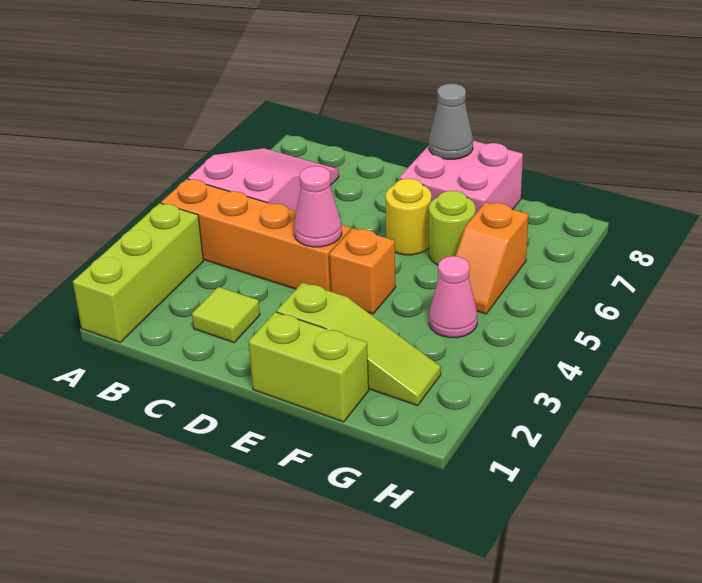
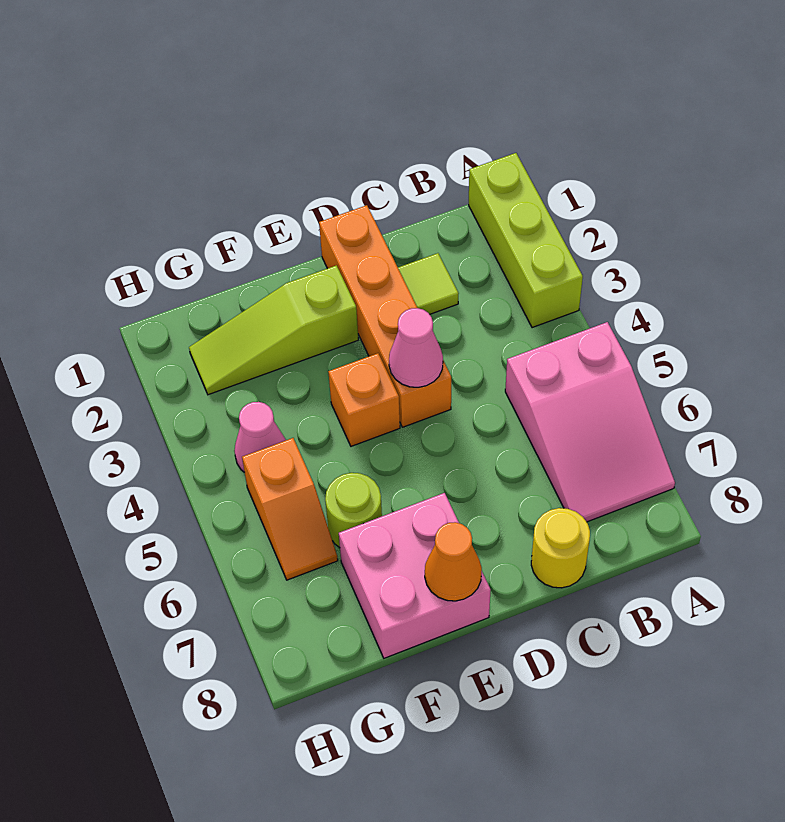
orange 1x4 brick [161,179,351,292] -> orange 1x4 brick turned to [319,205,451,427]
lime 1x2 brick [248,312,369,422] -> none
yellow 1x1 round brick [386,178,431,255] -> yellow 1x1 round brick moved to [531,508,590,588]
grey 1x1 cone [429,84,473,159] -> orange 1x1 cone [425,522,482,601]
orange 1x2 slope [455,202,529,314] -> orange 1x2 slope turned to [242,438,338,580]

